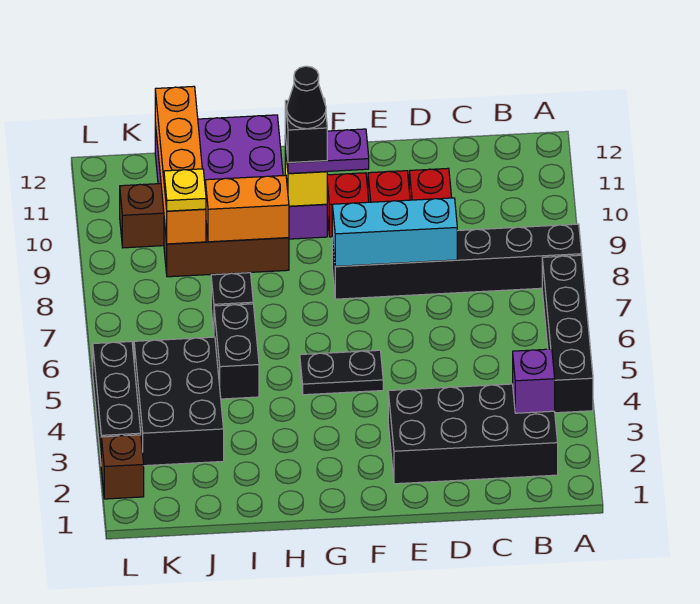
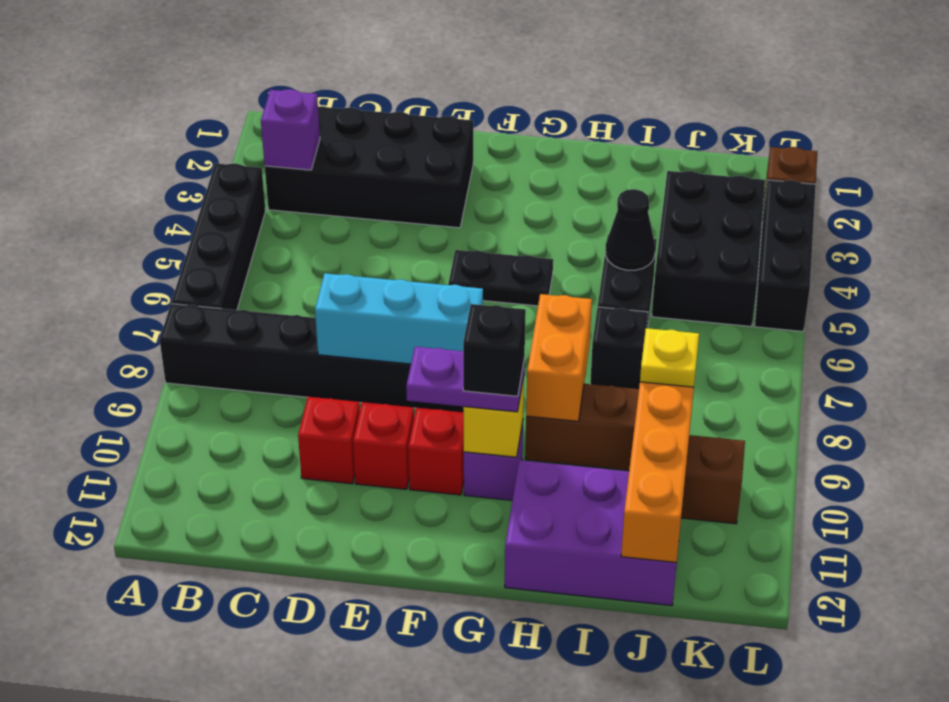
black 1x1 cone [287,66,326,129] -> black 1x1 cone moved to [605,189,655,270]
orange 1x2 brick [205,175,289,242] -> orange 1x2 brick turned to [526,294,592,421]

